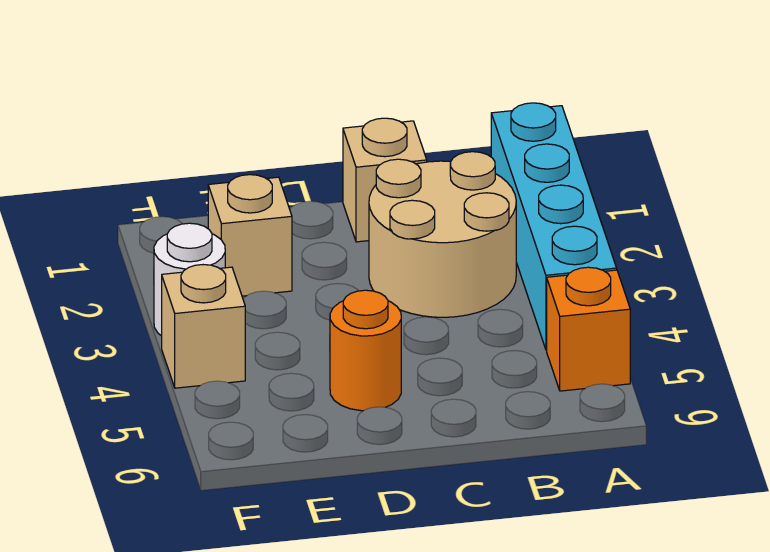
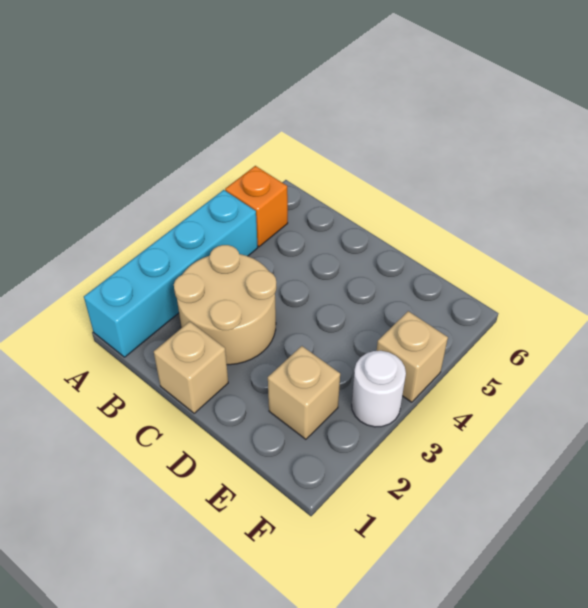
orange 1x1 round brick [330,290,401,411] -> none

